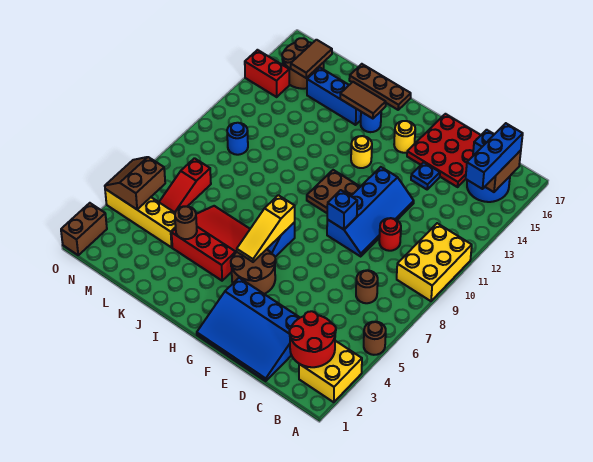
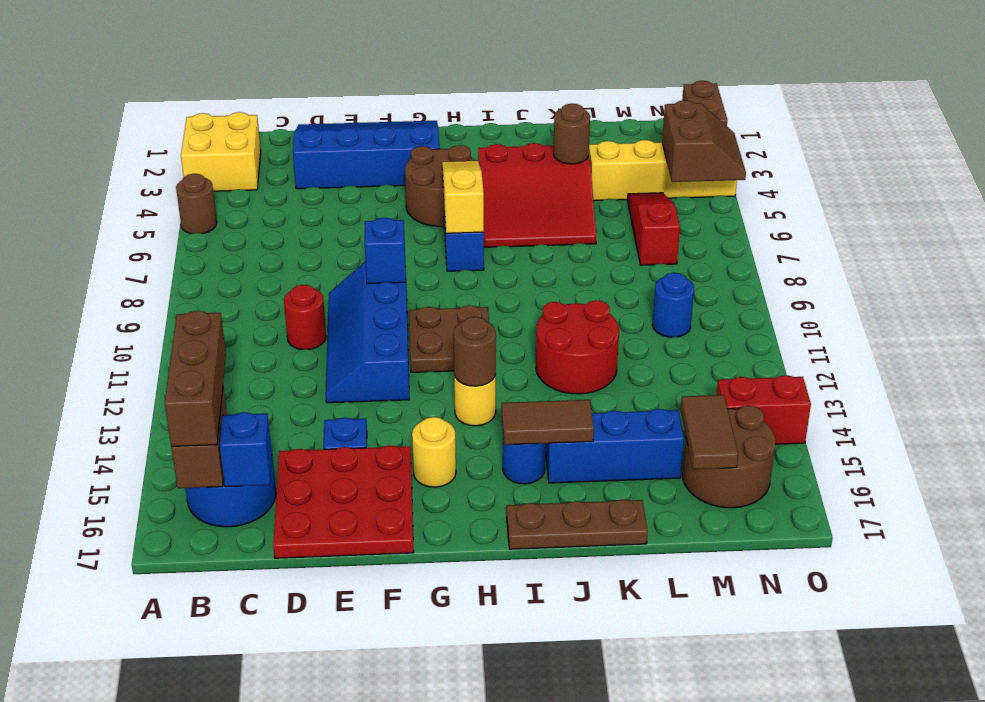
yellow 2x3 brick [397,223,472,301] -> none
red 2x2 round brick [289,311,336,367] -> red 2x2 round brick moved to [536,300,619,394]
blue 1x3 brick [466,123,523,189] -> brown 1x3 brick [165,311,226,446]
brown 1x1 round brick [356,270,378,303] -> brown 1x1 round brick moved to [453,317,496,386]

